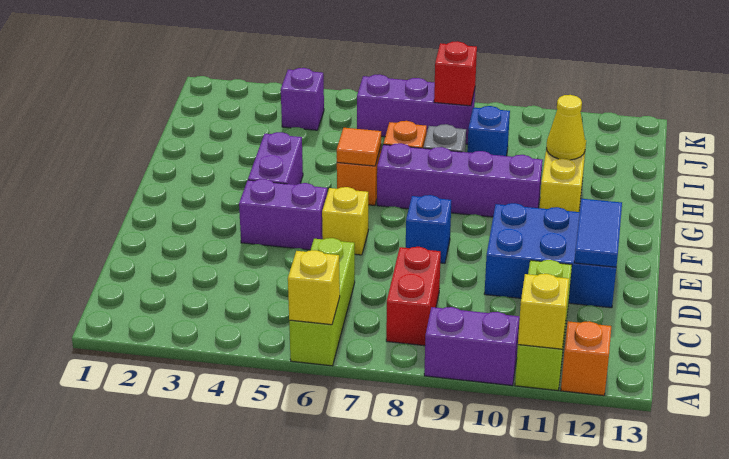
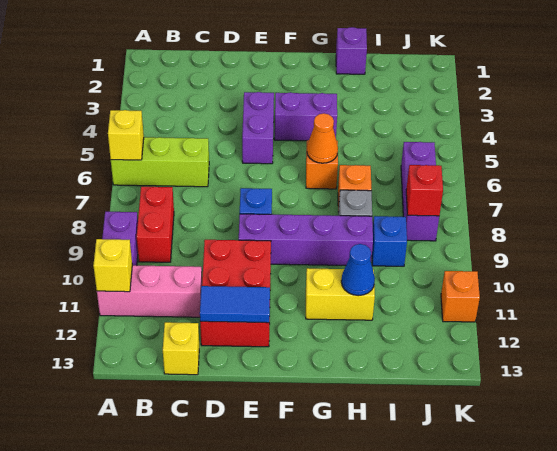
lime 1x3 brick [515,260,572,391] -> pink 1x3 brick [97,265,202,317]
orange 1x1 brick [561,321,611,396] -> orange 1x1 brick moved to [441,271,480,322]
red 1x2 brick [386,247,441,346] -> red 1x2 brick turned to [137,187,174,262]
blue 2x3 brick [484,203,616,308] -> red 2x3 brick [200,240,271,347]
yellow 1x1 brick [322,187,368,255] -> yellow 1x1 brick moved to [163,322,199,375]
orange 1x1 tile [337,128,381,166] -> orange 1x1 cone [307,113,338,163]
purple 1x4 brick [377,143,543,217] -> purple 1x4 brick turned to [239,214,373,265]
yellow 1x1 cone [546,95,586,160] -> blue 1x1 cone [341,244,375,296]
purple 1x1 brick [281,68,324,130] -> purple 1x1 brick moved to [336,27,367,74]

